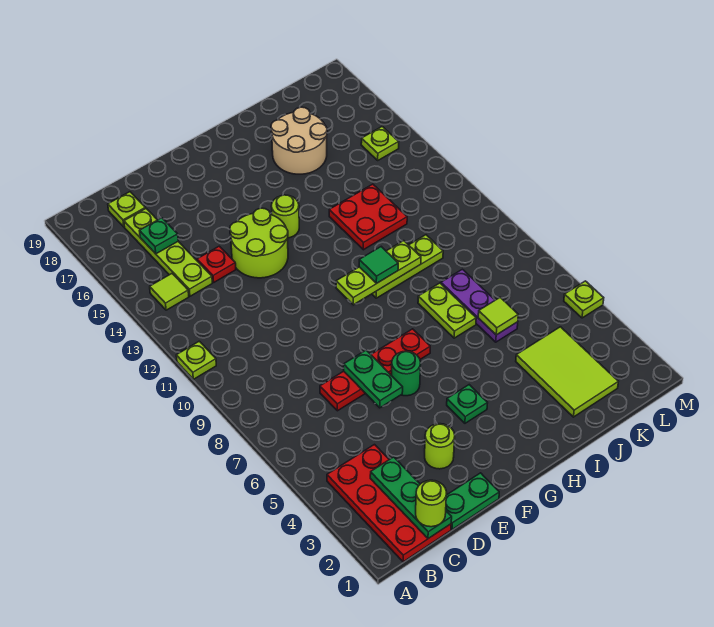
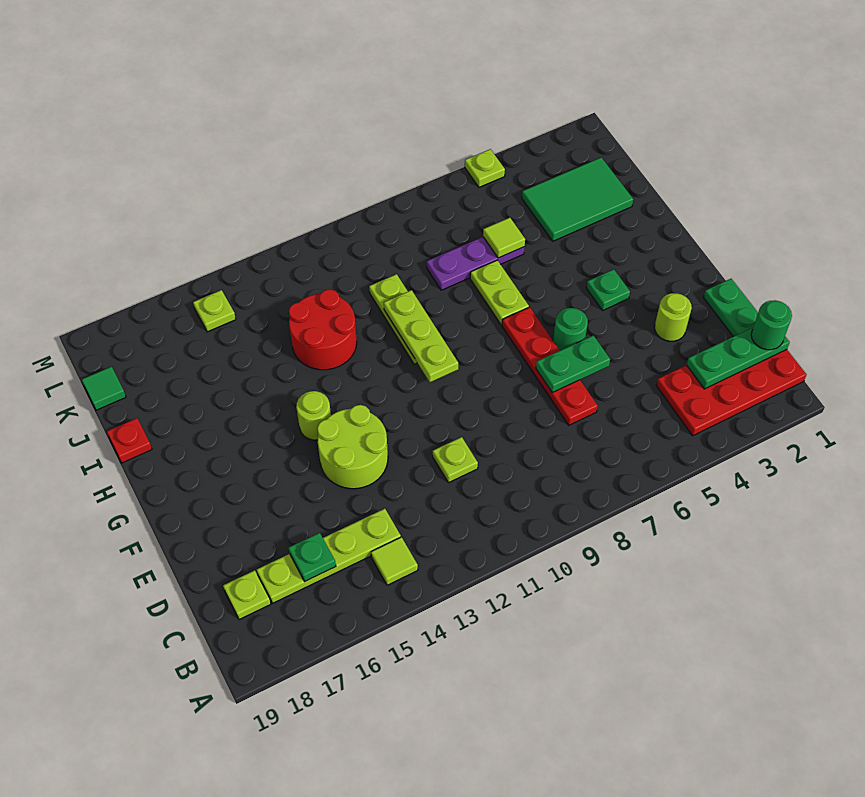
lime 1x1 plate [176,341,216,379] -> lime 1x1 plate moved to [433,437,478,483]
lime 1x1 round brick [416,480,447,527] -> green 1x1 round brick [751,300,792,350]
red 1x1 plate [197,246,236,282] -> red 1x1 plate moved to [107,418,152,463]
green 1x1 tile [359,247,398,284] -> green 1x1 tile moved to [82,367,126,410]
lime 1x2 plate [418,283,476,338] -> lime 1x2 plate turned to [470,260,529,325]
red 2x2 plate [329,184,407,250] -> red 2x2 round brick [289,289,357,370]
tan 2x2 round brick [271,107,327,174] -> none
lime 2x3 tile [516,327,618,417] -> green 2x3 tile [522,158,633,241]

